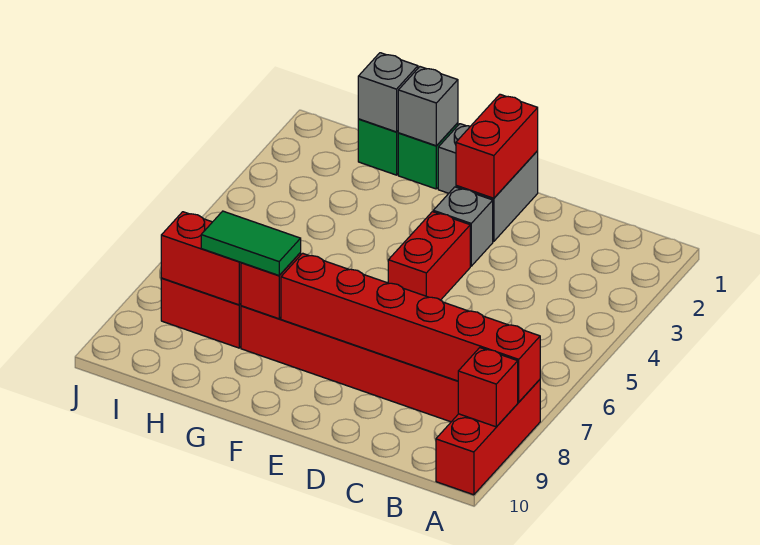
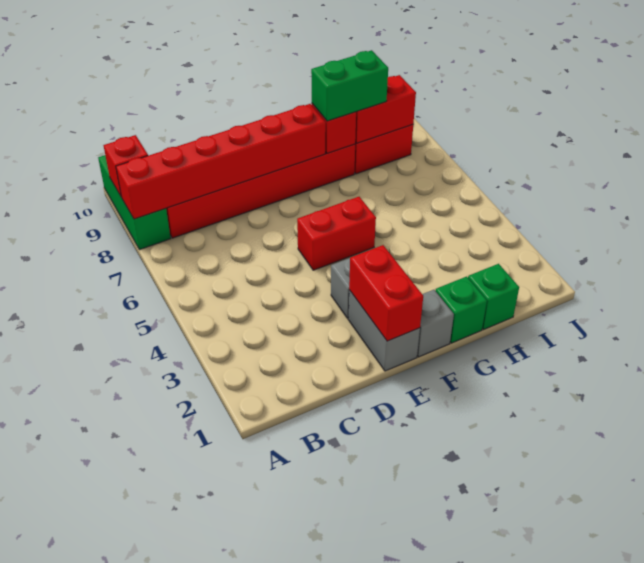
red 1x3 brick [436,380,540,495] -> green 1x3 brick [98,155,171,250]
red 1x2 brick [388,212,470,300] -> red 1x2 brick turned to [297,197,376,270]
grey 1x1 brick [398,67,458,146] -> none
green 1x2 tile [201,211,301,275] -> green 1x2 brick [311,50,388,121]
grey 1x1 brick [358,53,418,132] -> none

